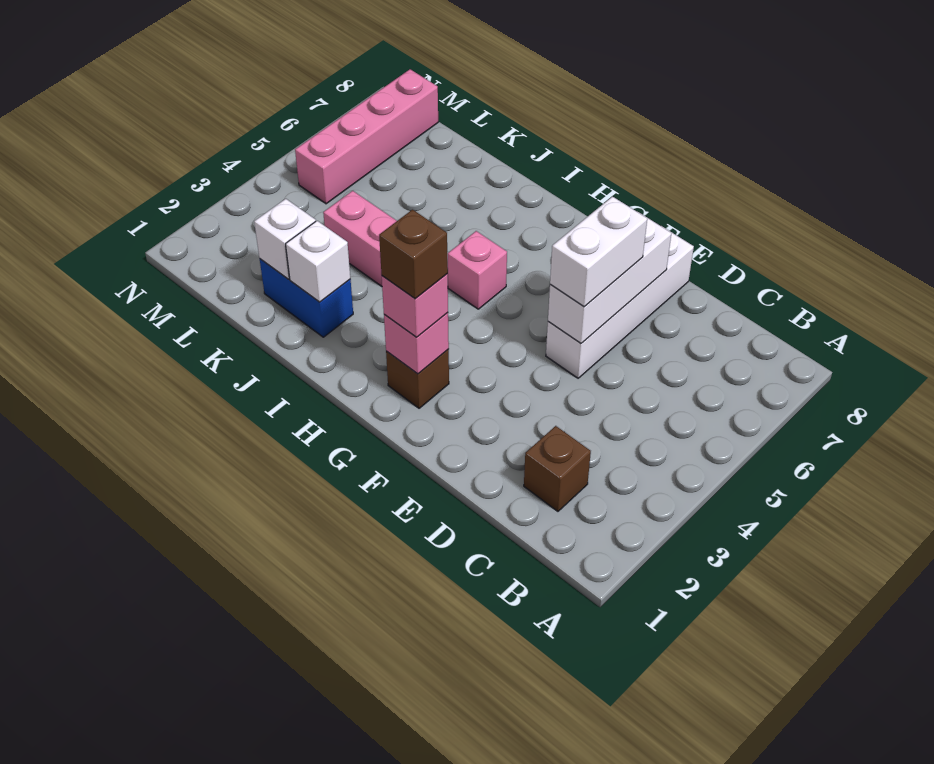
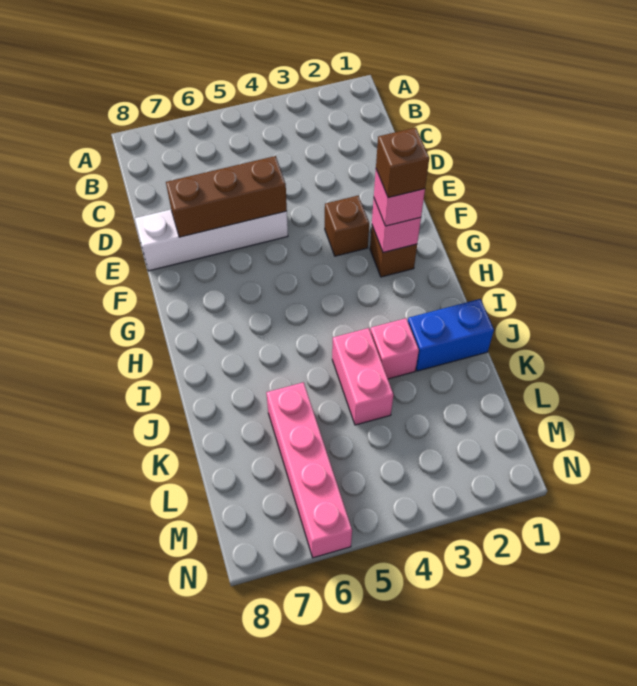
brown 1x1 brick [524,426,591,511] -> brown 1x1 brick moved to [325,196,369,256]
white 1x3 brick [548,212,671,343] -> brown 1x3 brick [166,156,287,237]
white 1x2 brick [550,197,647,307] -> none
pink 1x1 brick [448,231,507,309] -> pink 1x1 brick moved to [370,318,419,379]
blue 1x2 brick [260,259,353,337] -> blue 1x2 brick turned to [408,299,494,371]
white 1x1 brick [286,221,350,302] -> none
white 1x1 brick [254,199,316,279] -> none
pink 1x4 brick [295,69,438,204] -> pink 1x4 brick turned to [266,382,352,558]

